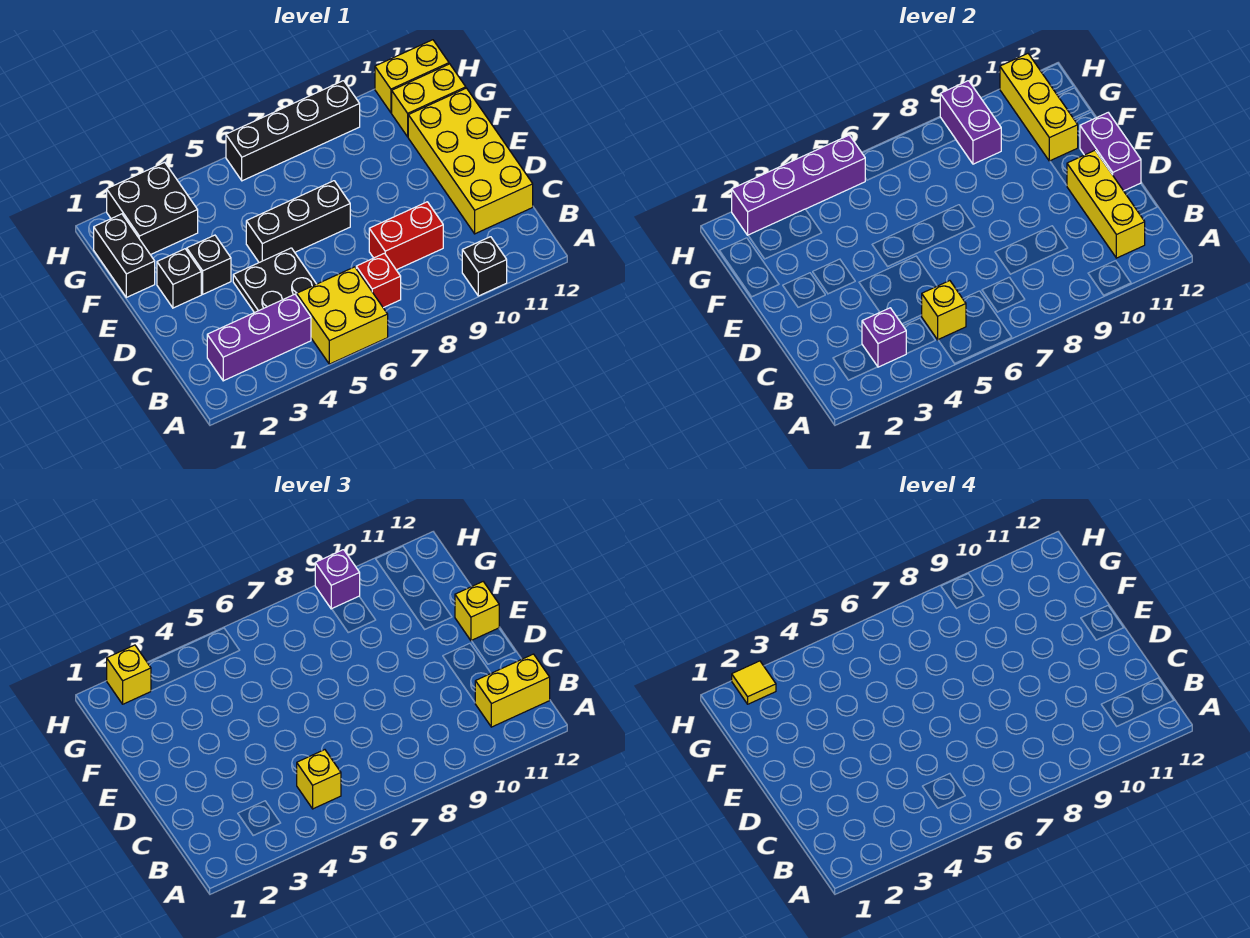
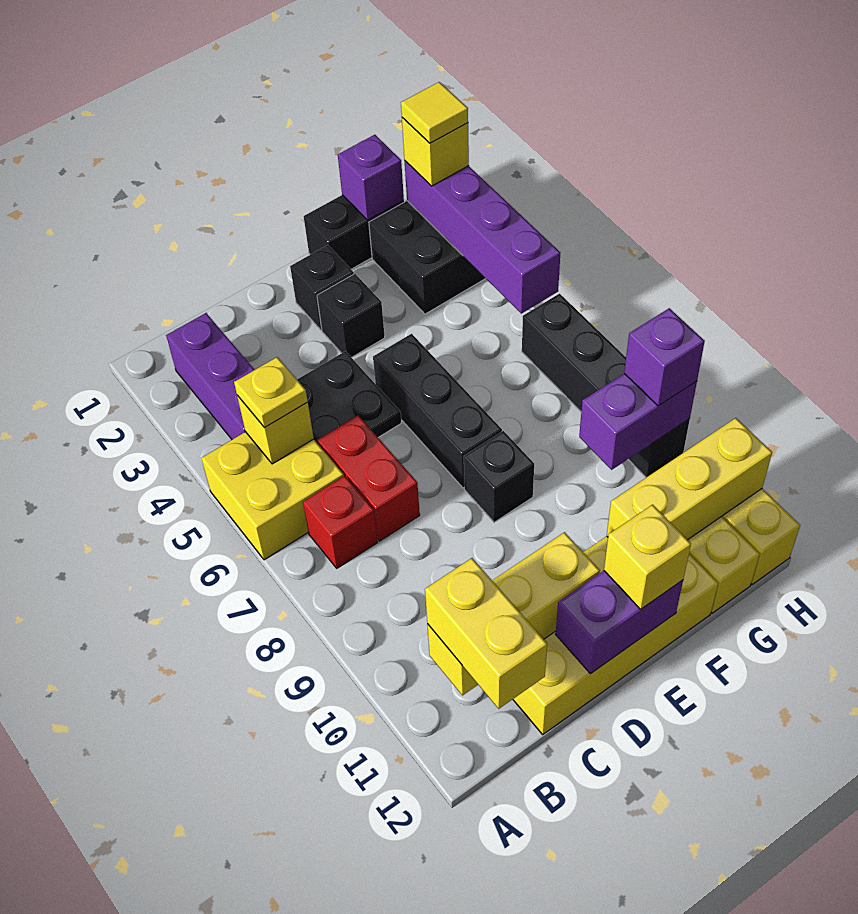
black 1x1 brick [462,237,507,296] -> black 1x1 brick moved to [464,431,534,522]
purple 1x1 brick [862,308,906,367] -> purple 1x1 brick moved to [338,135,404,220]
yellow 1x1 brick [297,750,341,809] -> yellow 1x1 plate [234,357,308,428]
red 1x2 brick [369,202,443,270] -> red 1x2 brick moved to [318,415,420,541]

